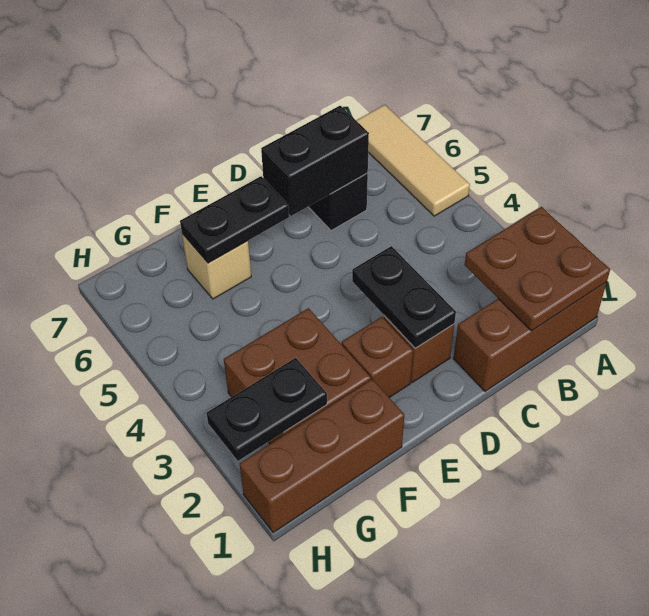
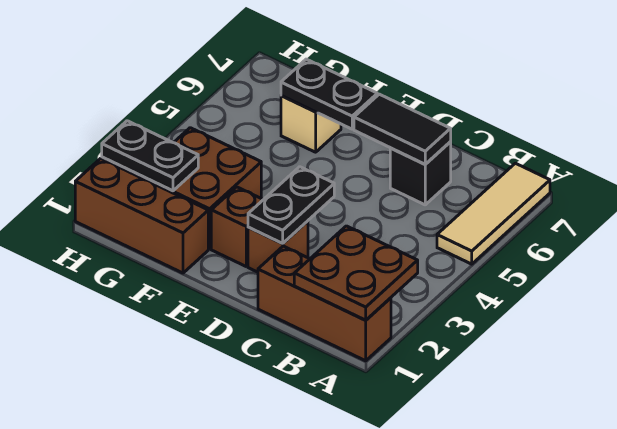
black 1x2 brick [261,106,369,216] -> black 1x2 tile [354,94,451,164]

